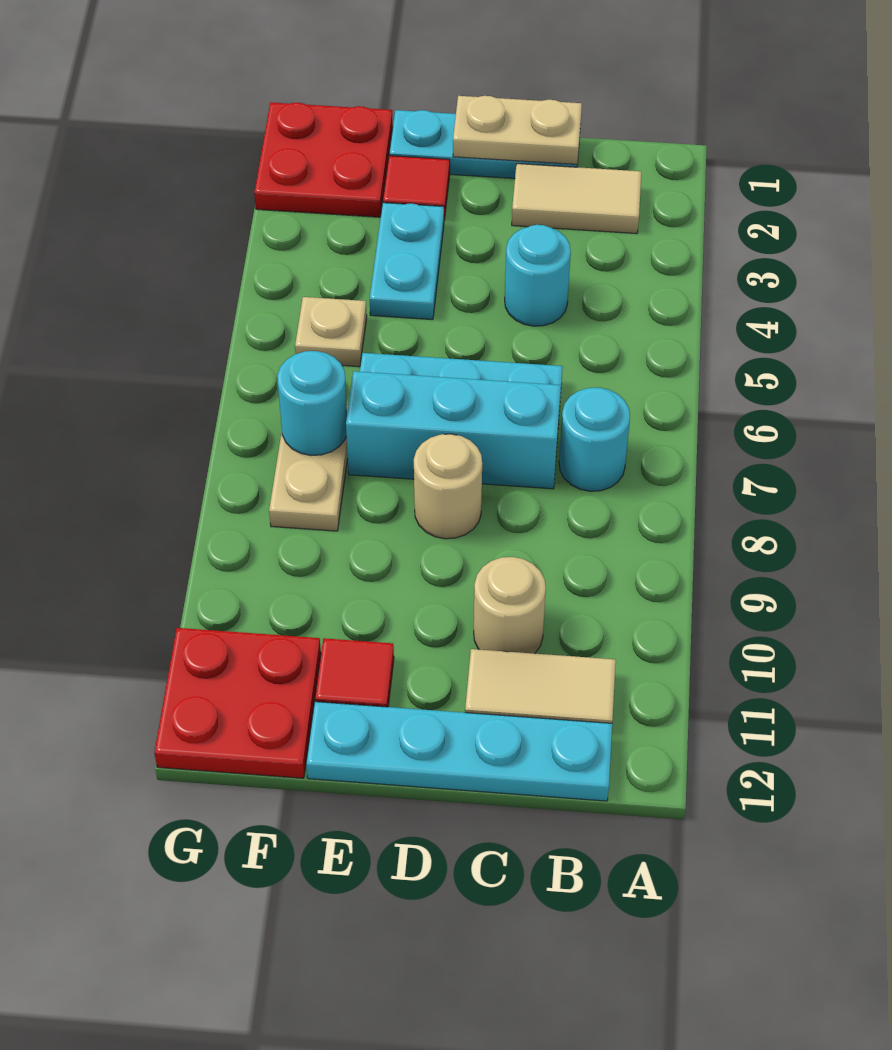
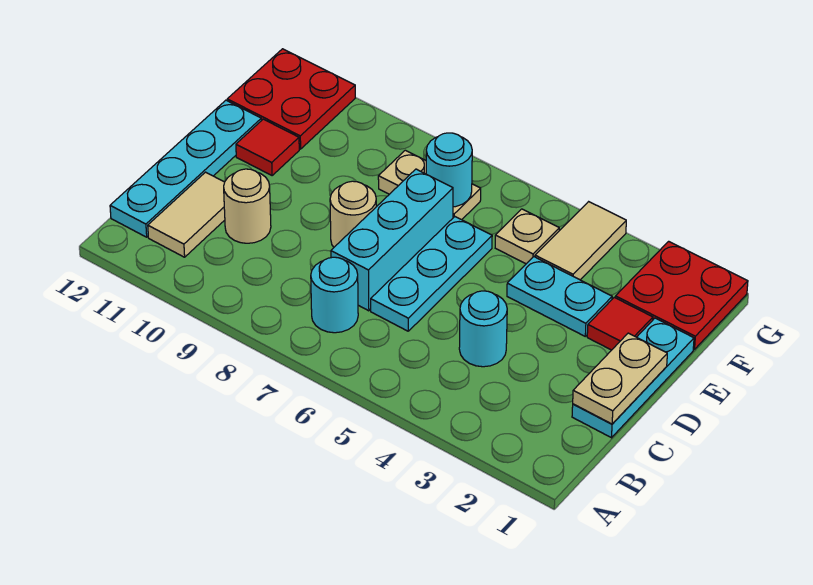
tan 1x2 tile [512,164,641,234] -> tan 1x2 tile moved to [535,202,626,280]

